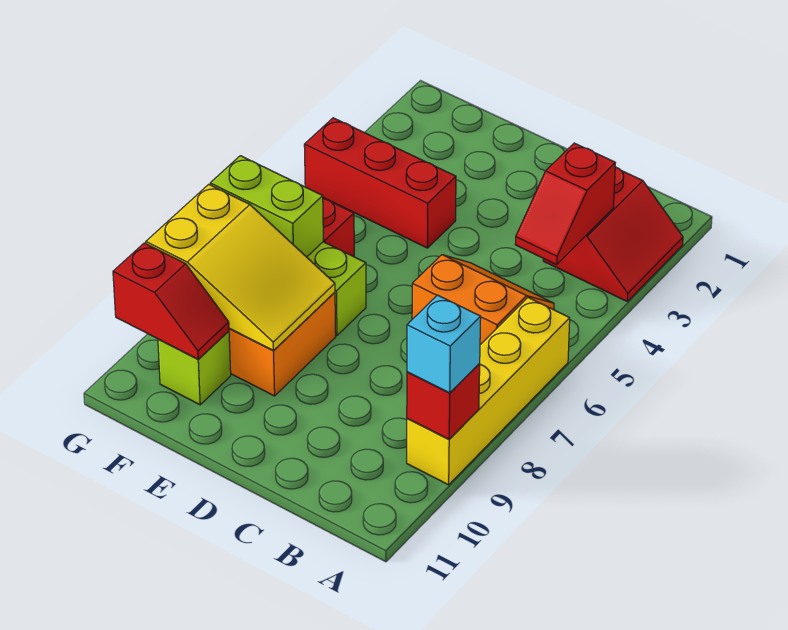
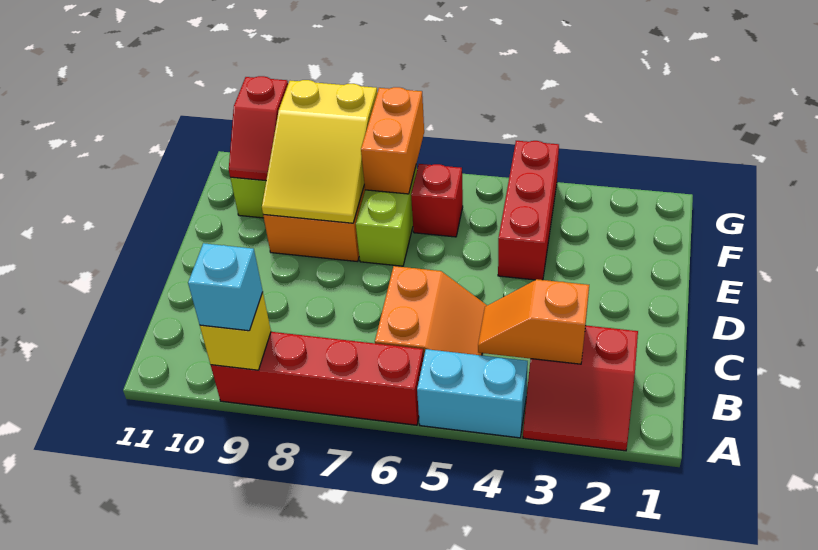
none -> cyan 1x2 brick [417,349,528,438]
yellow 1x4 brick [407,298,570,485] -> red 1x4 brick [211,332,424,425]
red 1x1 brick [407,364,480,439] -> yellow 1x1 brick [200,292,271,370]
red 1x2 slope [515,143,615,264] -> orange 1x2 slope [478,279,589,364]
lime 1x2 brick [210,156,323,257] -> orange 1x2 brick [361,87,424,194]

